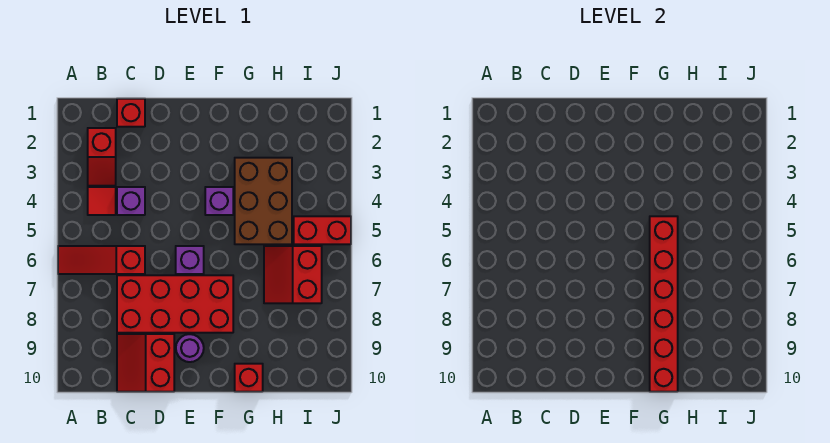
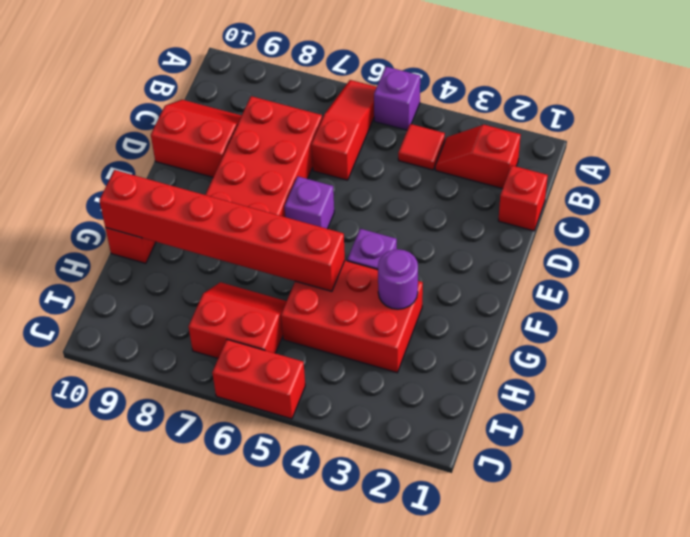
purple 1x1 brick [117,187,145,215] -> purple 1x1 brick moved to [374,67,420,130]
purple 1x1 round brick [176,334,204,362] -> purple 1x1 round brick moved to [378,249,418,309]
brown 2x3 brick [235,158,292,244] -> red 2x3 brick [281,261,423,373]
red 1x2 brick [294,216,351,244] -> red 1x2 brick turned to [212,340,305,419]

